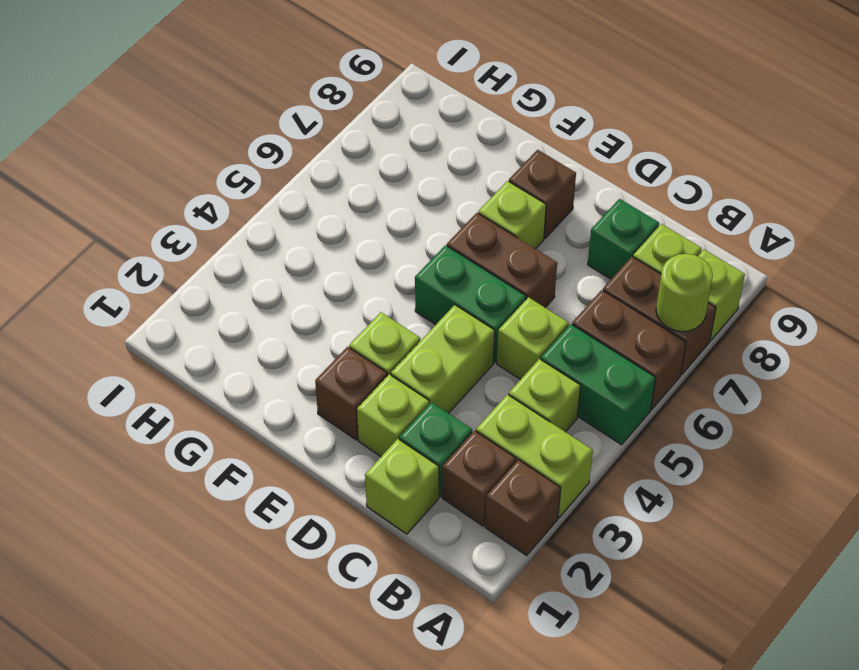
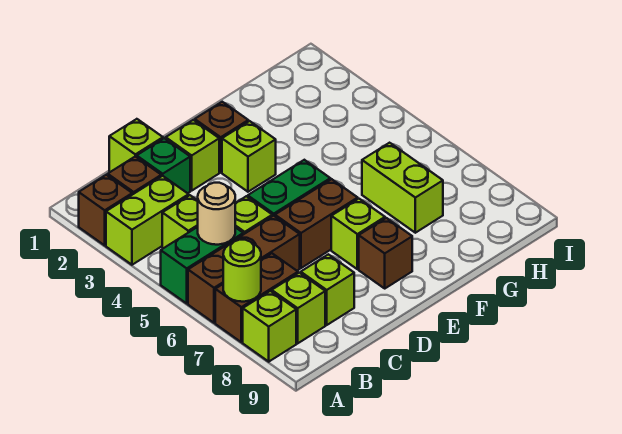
brown 1x2 brick [572,290,686,409] -> brown 1x3 brick [188,216,300,323]
none -> tan 1x1 round brick [198,183,235,245]
green 1x1 brick [588,199,659,279] -> lime 1x1 brick [301,254,354,325]
lime 1x2 brick [391,305,495,413] -> lime 1x2 brick moved to [362,143,443,233]

